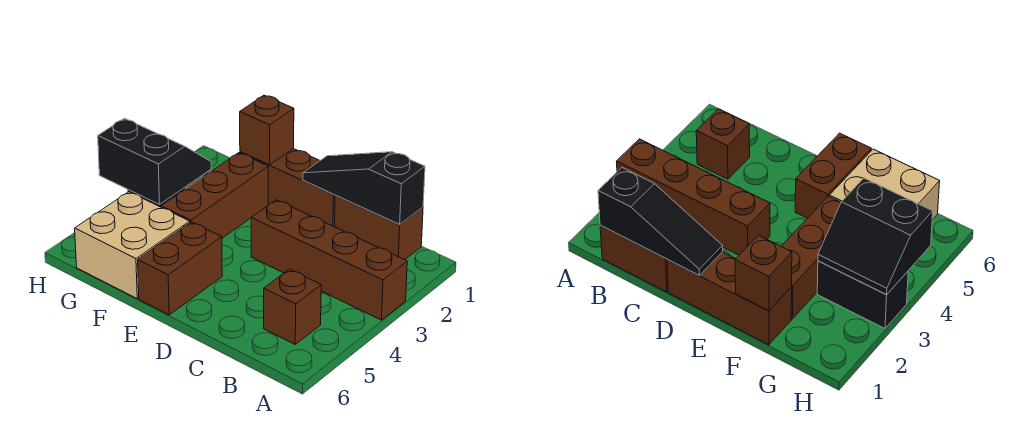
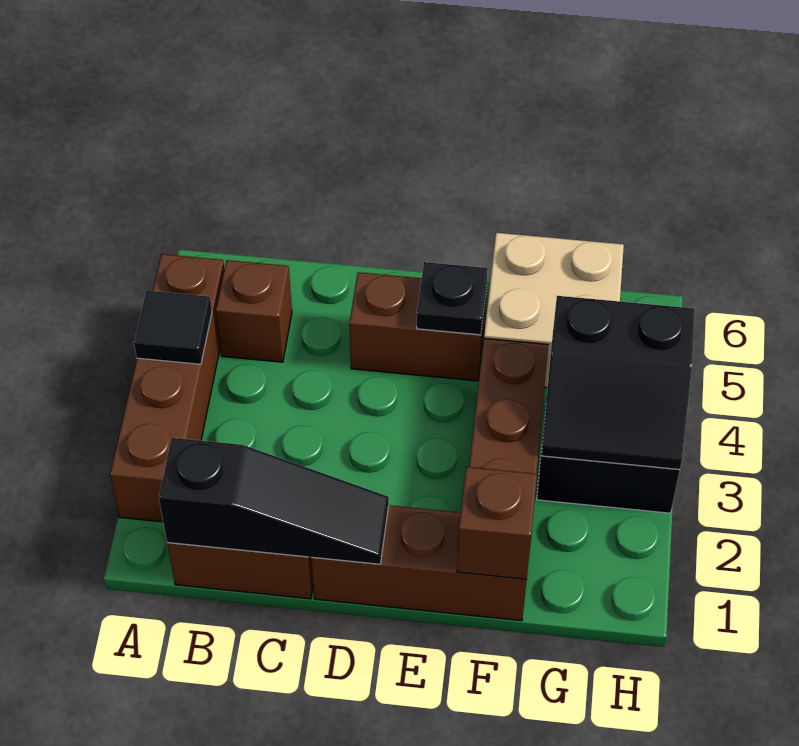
brown 1x4 brick [251,200,407,320] -> brown 1x4 brick turned to [110,254,224,522]
none -> black 1x1 tile [134,290,212,364]
brown 1x2 brick [138,222,222,315] -> brown 1x2 brick turned to [349,272,487,381]
none -> black 1x1 plate [417,262,488,335]

